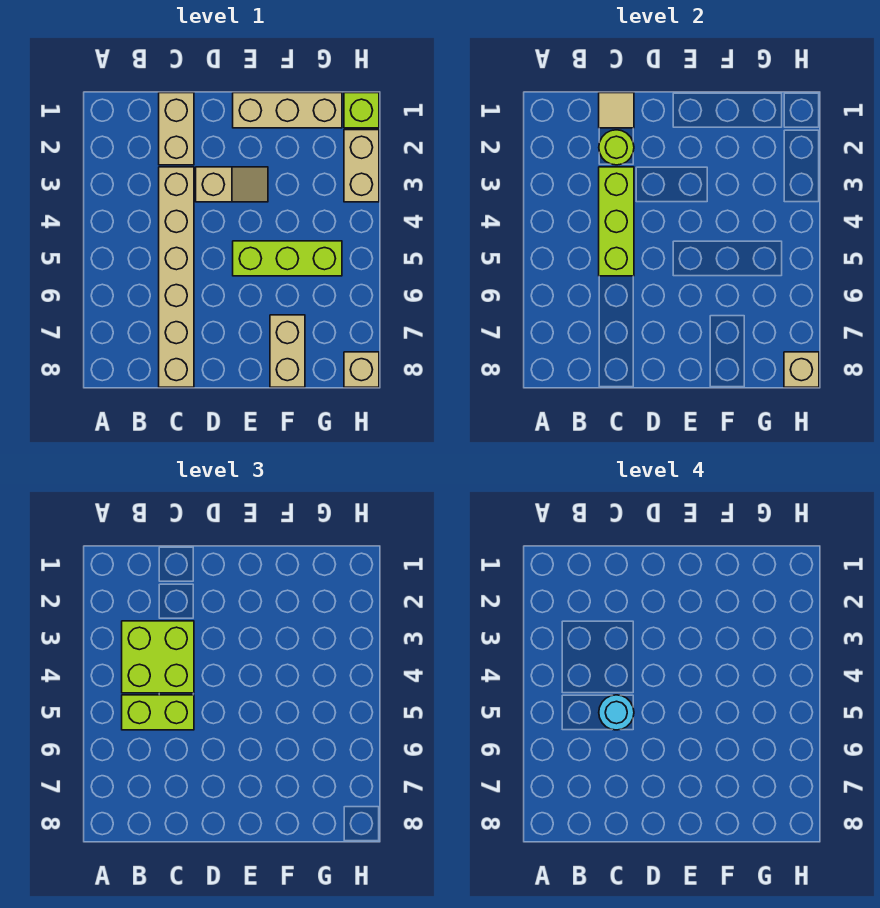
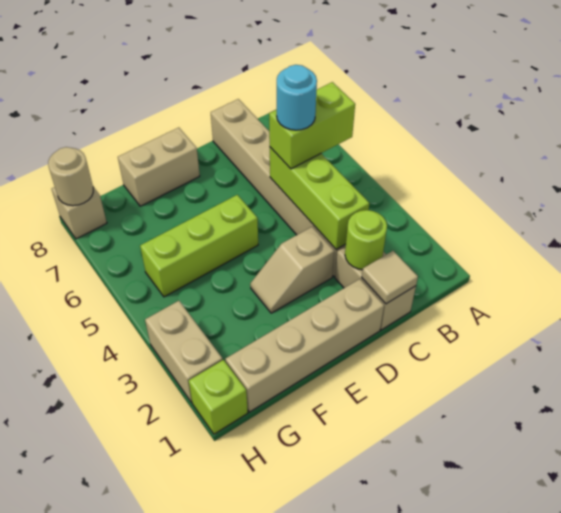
lime 2x2 brick [122,621,194,693] -> none
tan 1x3 brick [233,93,342,128] -> tan 1x4 brick [225,279,384,412]
tan 1x2 brick [270,315,305,387] -> tan 1x2 brick turned to [118,128,200,206]
tan 1x1 brick [784,352,819,387] -> tan 1x1 round brick [48,147,93,206]

